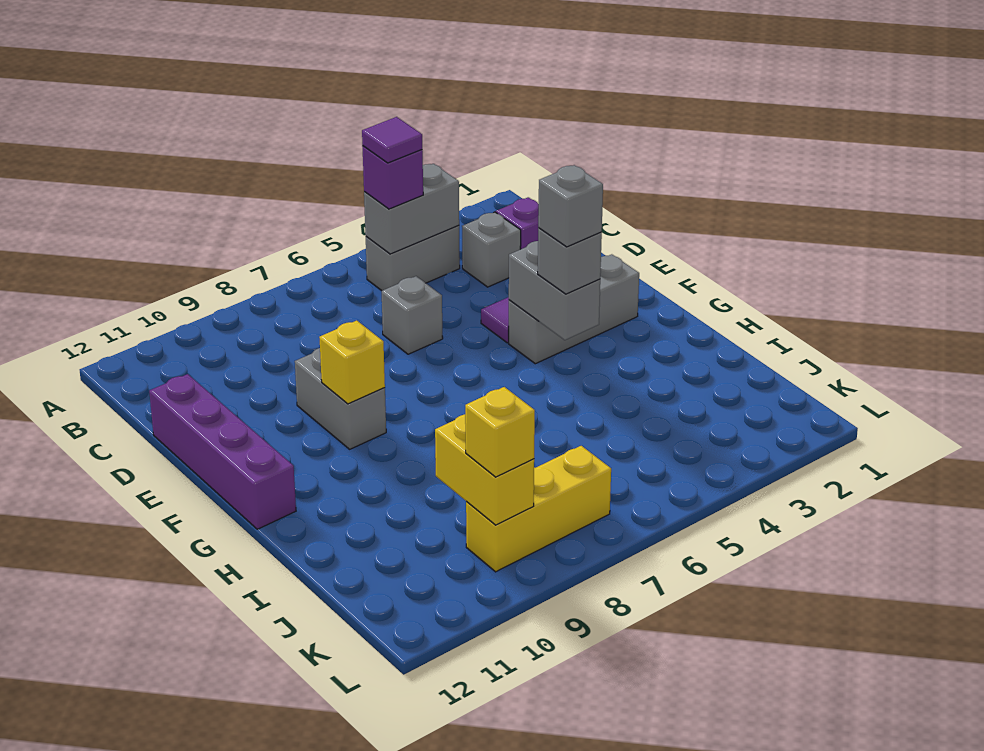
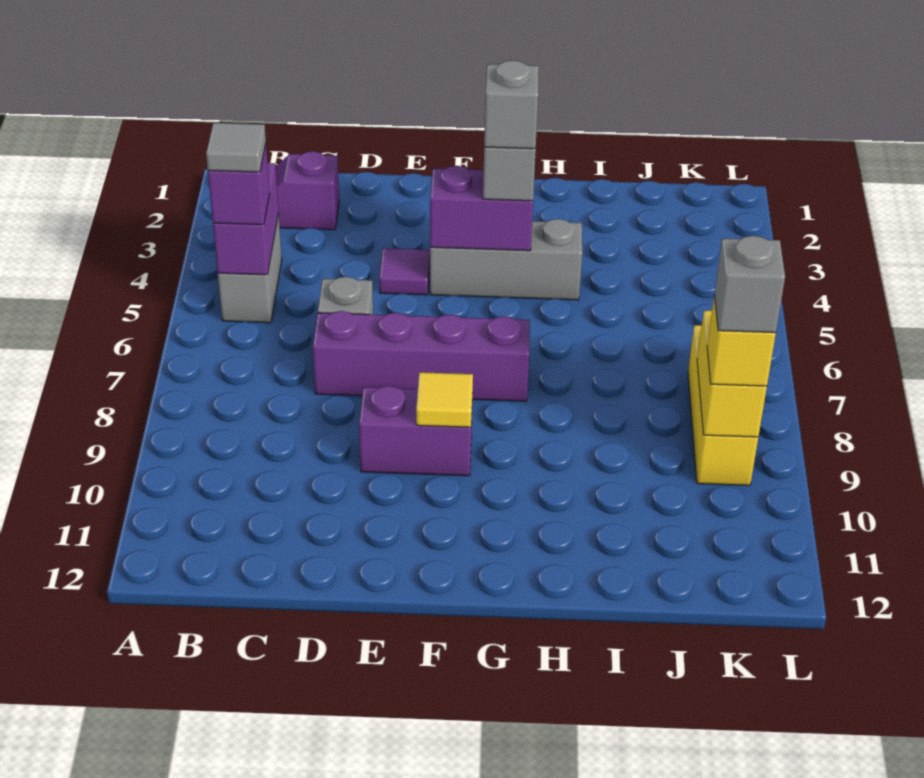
grey 1x2 brick [364,164,459,254] -> purple 1x2 brick [213,163,279,275]
purple 1x1 tile [362,117,422,163] -> grey 1x1 tile [206,123,266,172]
grey 1x1 brick [462,212,521,287] -> grey 1x1 brick moved to [714,236,785,333]
purple 1x4 brick [149,374,296,529] -> purple 1x4 brick moved to [313,311,530,401]
grey 1x2 brick [295,348,386,449] -> purple 1x2 brick [359,386,473,476]
grey 1x3 brick [509,254,639,364] -> grey 1x3 brick turned to [430,219,582,300]
grey 1x2 brick [509,241,600,340] -> purple 1x2 brick [430,166,533,251]
yellow 1x1 brick [319,320,385,404] -> yellow 1x1 tile [416,372,473,427]
yellow 1x2 brick [435,414,534,525] -> yellow 1x2 brick turned to [697,311,767,437]

